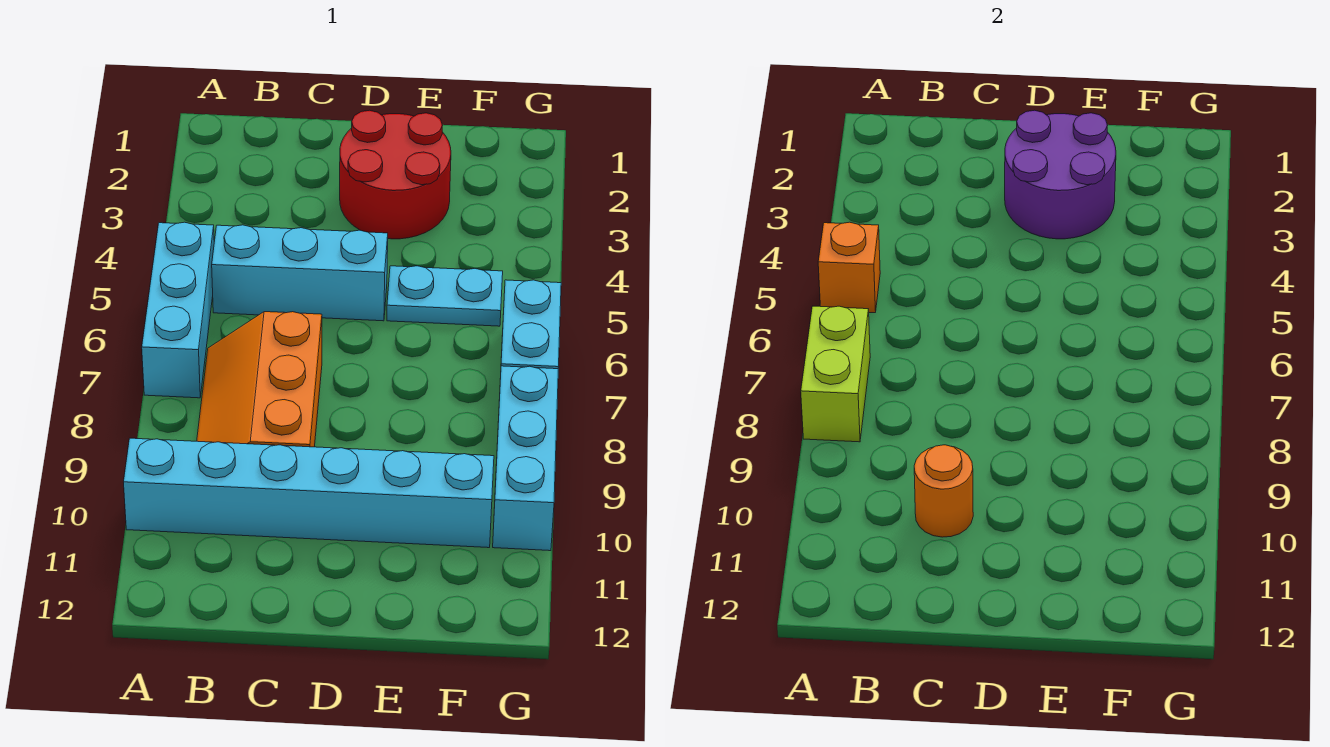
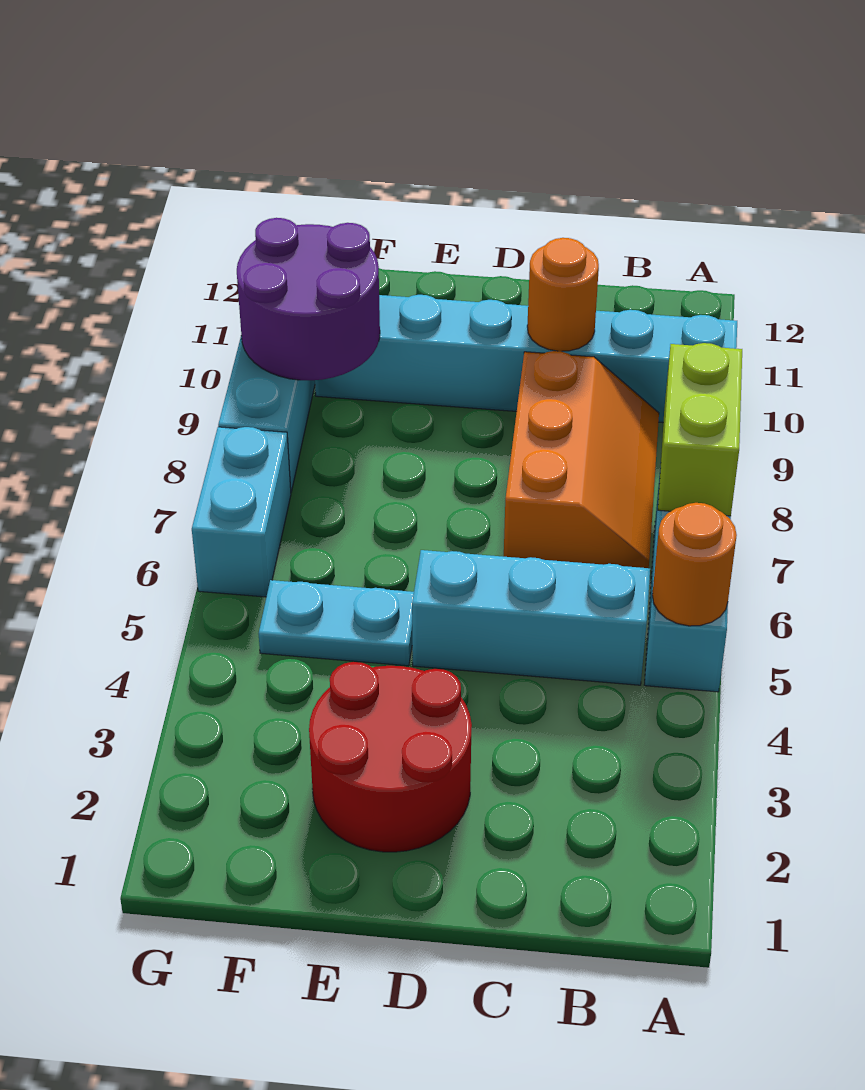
orange 1x1 brick [818,222,880,313] -> orange 1x1 round brick [652,503,737,626]
purple 2x2 round brick [1005,110,1116,239] -> purple 2x2 round brick moved to [237,218,380,380]

